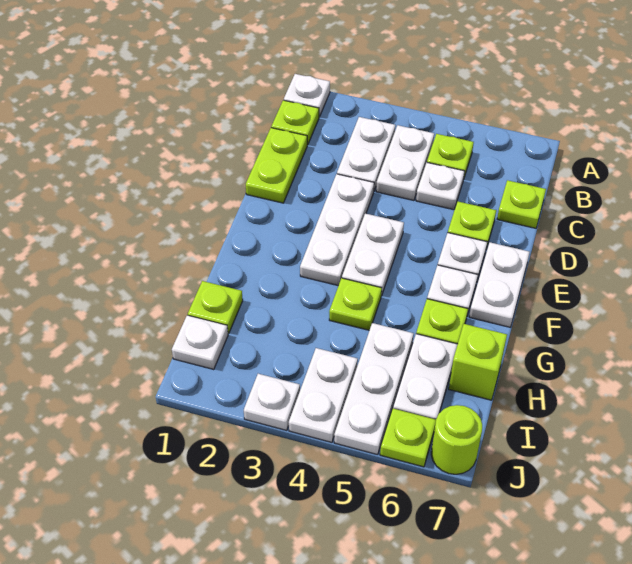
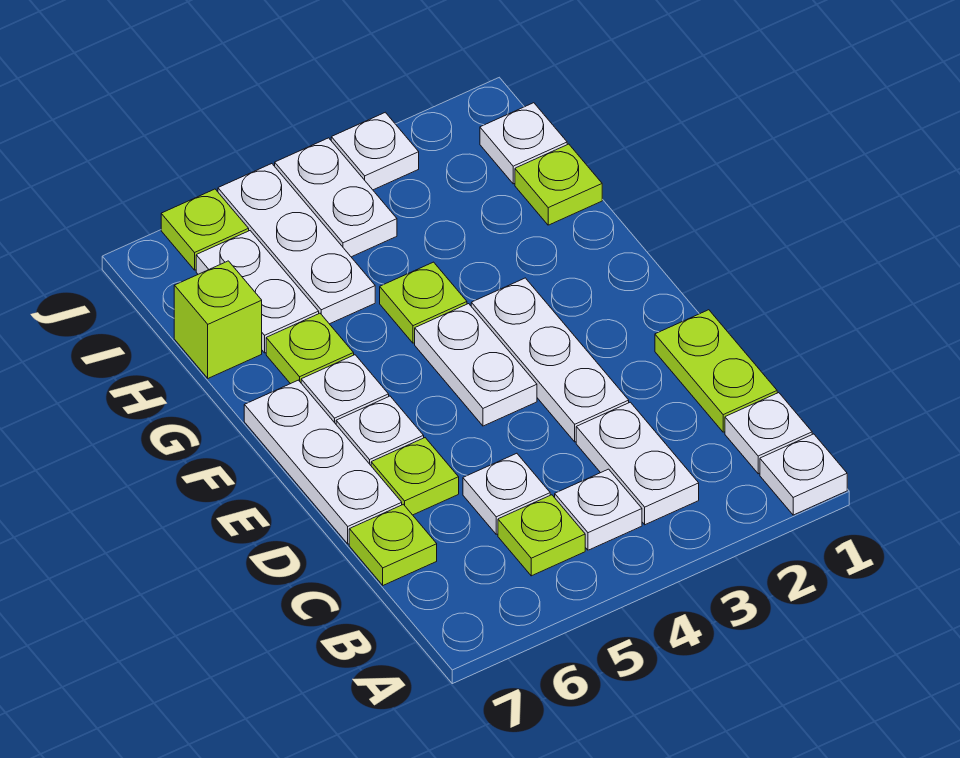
lime 1x1 plate [271,100,319,145] -> white 1x1 plate [725,393,812,474]
white 1x2 plate [376,125,434,201] -> white 1x1 plate [555,469,642,550]
white 1x2 plate [469,242,530,327] -> white 1x3 plate [244,380,402,544]
lime 1x1 round brick [431,405,482,474] -> none

